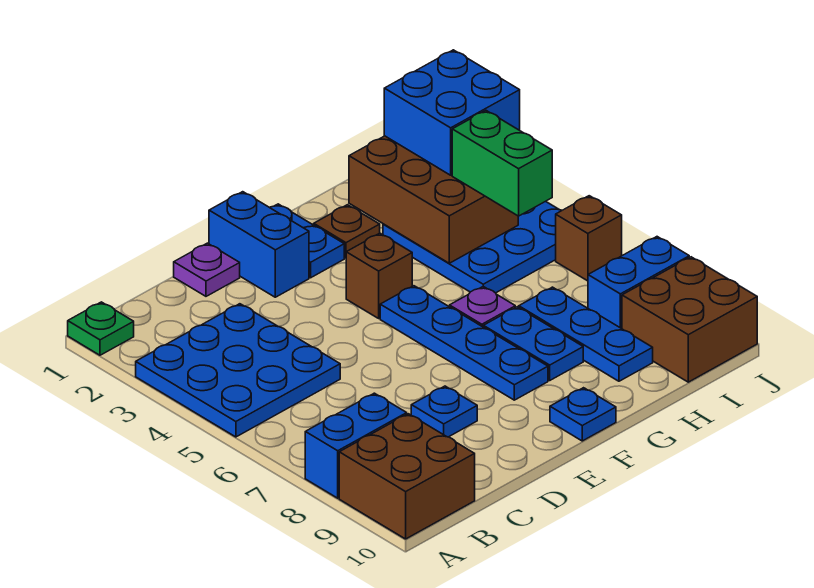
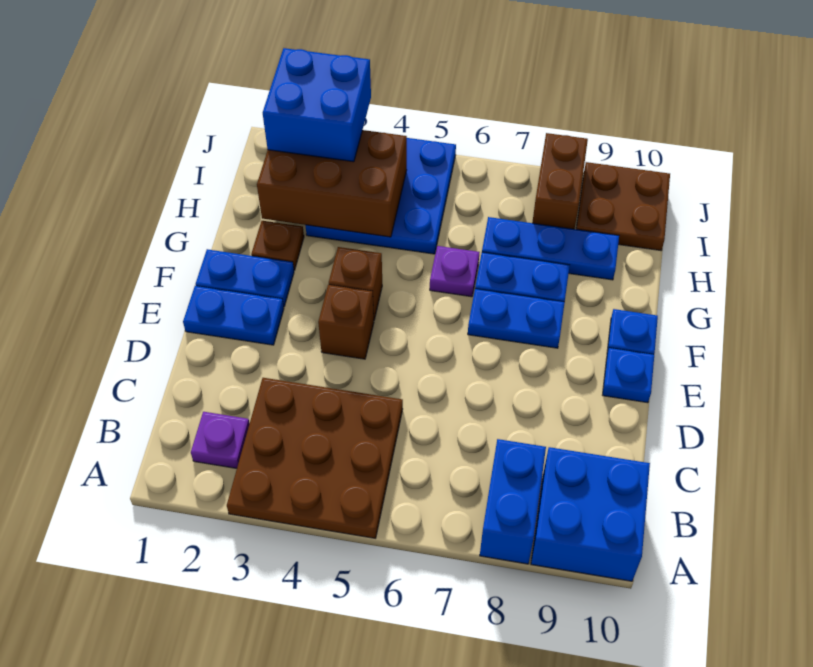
green 1x1 plate [68,302,134,355] -> none
blue 3x3 plate [136,304,340,437] -> brown 3x3 plate [227,378,403,538]
brown 2x2 brick [339,414,475,539] -> blue 2x2 brick [531,447,650,581]
purple 1x1 plate [174,243,240,296] -> purple 1x1 plate moved to [191,412,250,468]
blue 1x1 plate [411,386,477,437] -> blue 1x1 plate moved to [603,348,654,403]
blue 1x2 brick [209,192,309,297] -> blue 1x2 plate [183,286,284,345]
blue 1x4 plate [380,286,548,400] -> blue 1x2 plate [468,289,565,348]
green 1x2 brick [452,111,552,216] -> none
blue 1x2 brick [588,237,689,329] -> brown 1x2 brick [532,133,588,229]
brown 2x2 brick [622,257,757,382] -> brown 2x2 plate [576,162,670,250]
brown 1x1 brick [556,196,622,281] -> brown 1x1 brick moved to [318,285,374,359]

